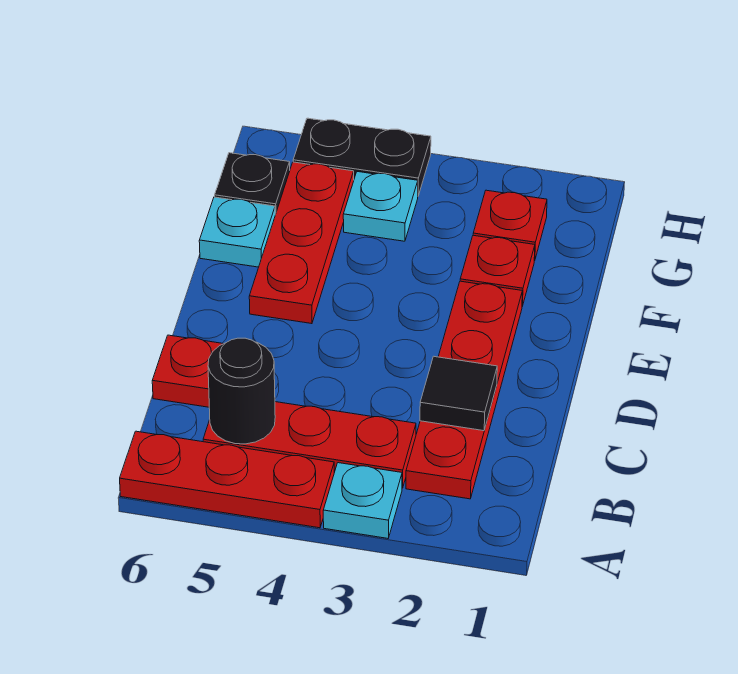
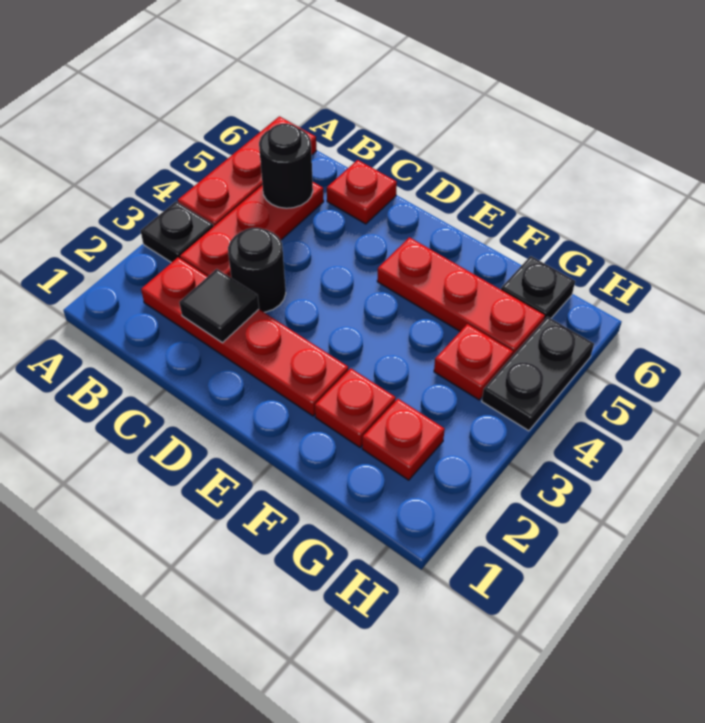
cyan 1x1 plate [323,463,402,538] -> black 1x1 plate [141,202,214,263]
none -> black 1x1 round brick [228,228,286,312]
cyan 1x1 plate [199,197,275,267] -> none
cyan 1x1 plate [343,172,418,241] -> red 1x1 plate [434,324,513,400]

